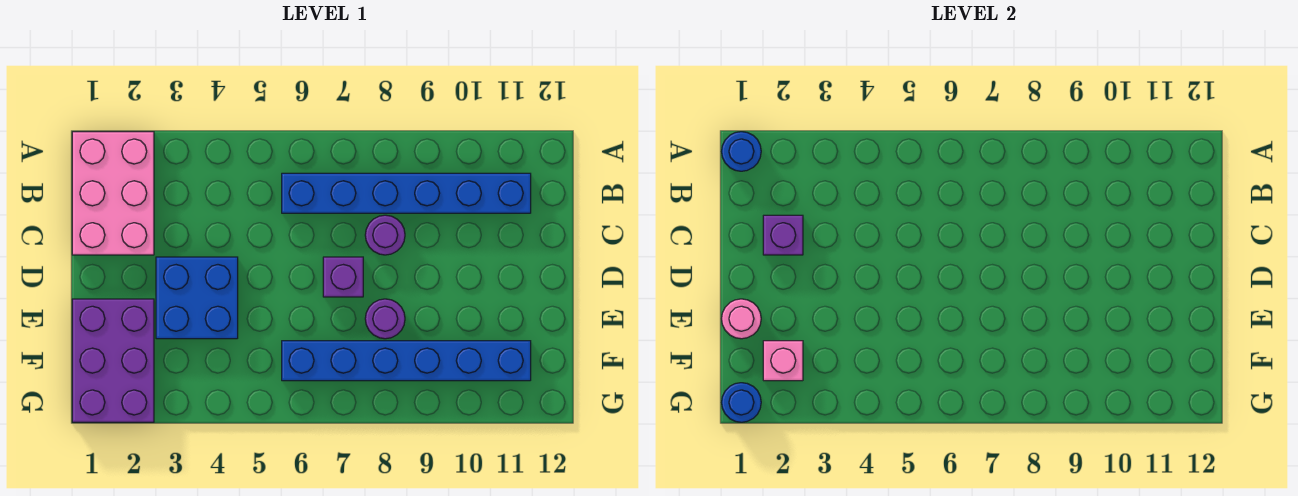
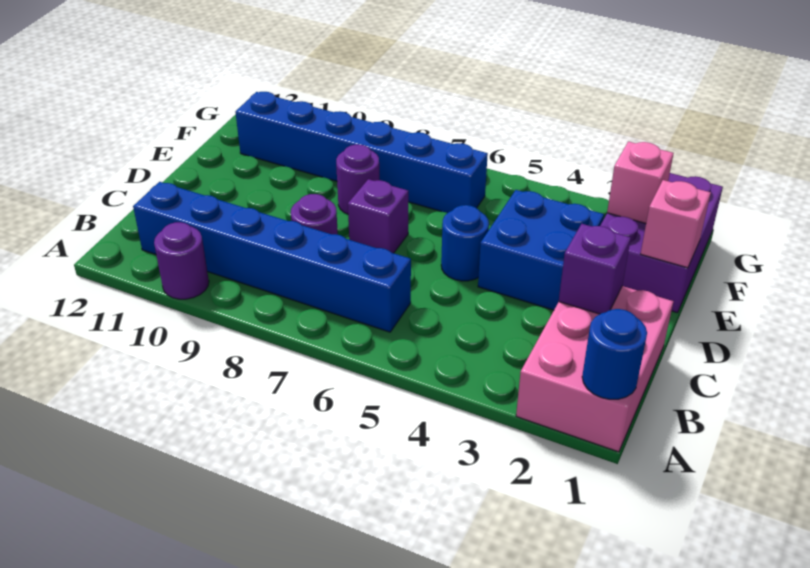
none -> purple 1x1 round brick [154,222,209,299]
pink 1x1 round brick [722,299,761,339] -> pink 1x1 brick [641,180,711,268]
blue 1x1 round brick [722,383,761,422] -> blue 1x1 round brick moved to [441,205,489,281]

